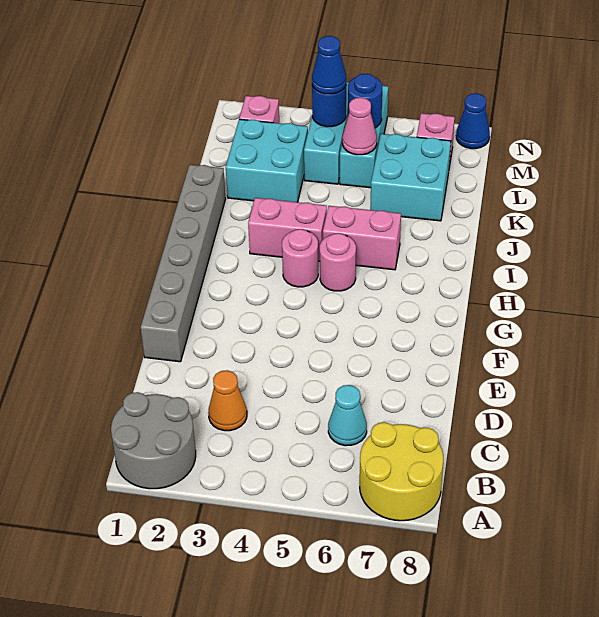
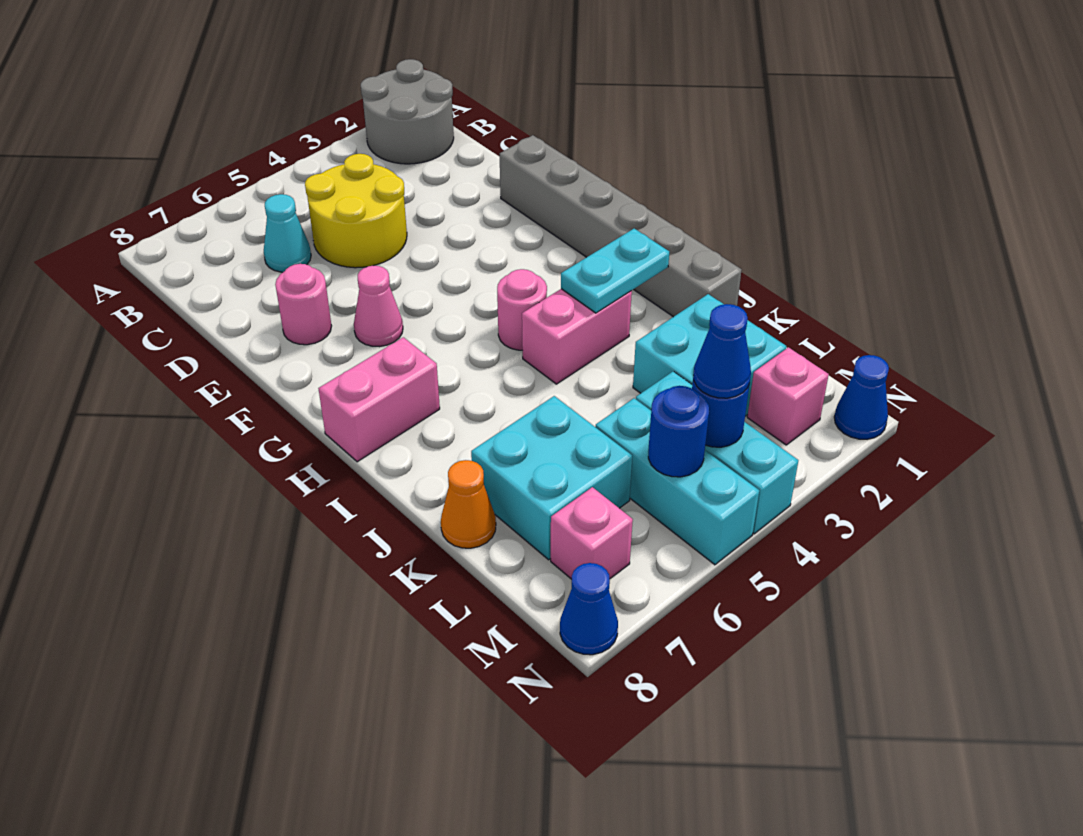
yellow 2x2 round brick [360,422,443,521] -> yellow 2x2 round brick moved to [305,154,407,268]
orange 1x1 cone [208,370,247,431] -> orange 1x1 cone moved to [441,460,496,548]
pink 1x1 round brick [320,233,356,291] -> pink 1x1 round brick moved to [275,264,331,345]
none -> cyan 1x2 plate [561,229,669,313]
pink 1x2 brick [323,206,401,270] -> pink 1x2 brick moved to [318,337,440,462]
pink 1x1 cone [342,98,377,155] -> pink 1x1 cone moved to [354,266,403,347]
none -> blue 1x1 cone [834,355,889,439]

